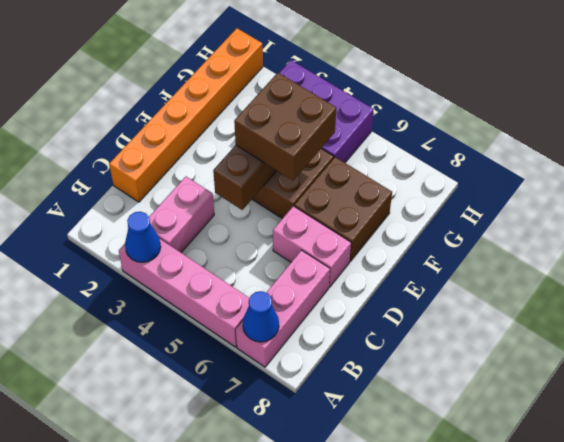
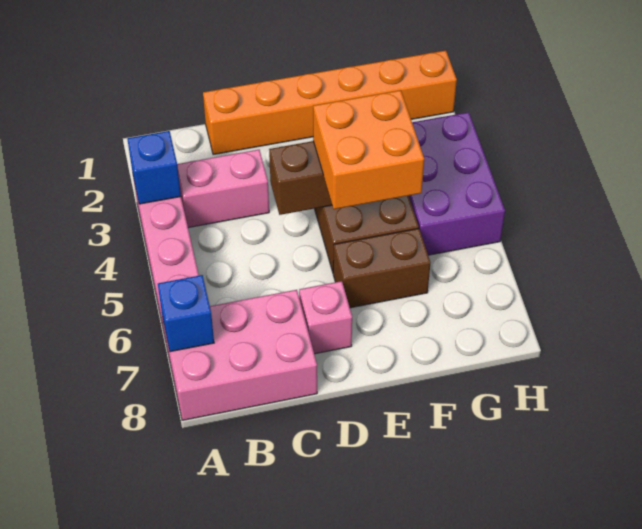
blue 1x1 cone [125,212,161,262] -> blue 1x1 brick [127,131,181,204]
pink 1x3 brick [236,250,330,367] -> pink 2x3 brick [163,290,317,420]
blue 1x1 cone [243,291,279,342] -> blue 1x1 brick [158,275,214,352]
pink 1x2 brick [273,206,351,287] -> pink 1x1 brick [299,281,352,354]
brown 2x2 brick [234,73,336,180] -> orange 2x2 brick [313,90,424,209]
brown 2x2 brick [294,157,392,261] -> brown 1x2 brick [333,228,430,308]

